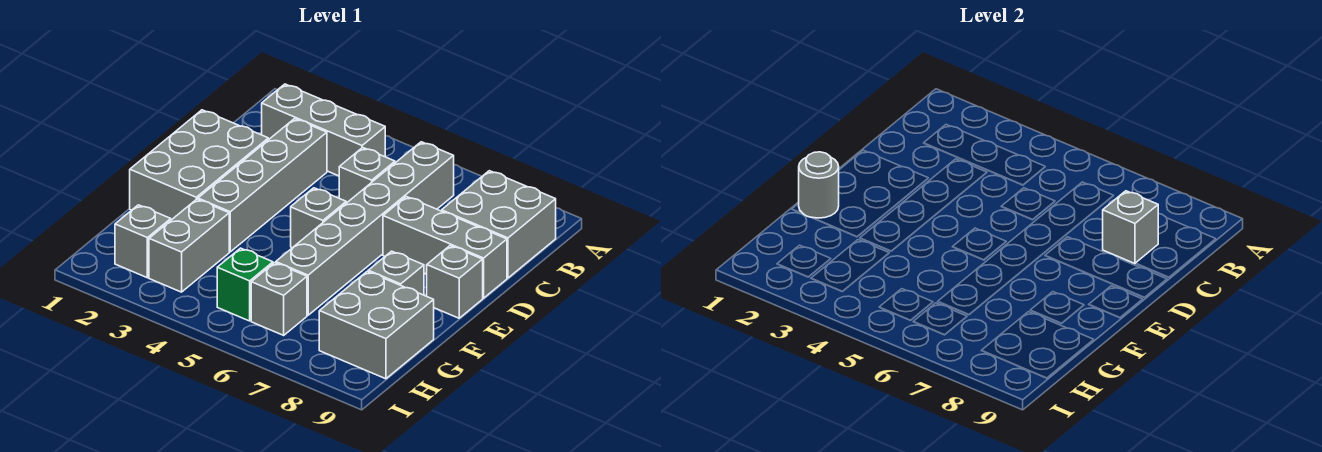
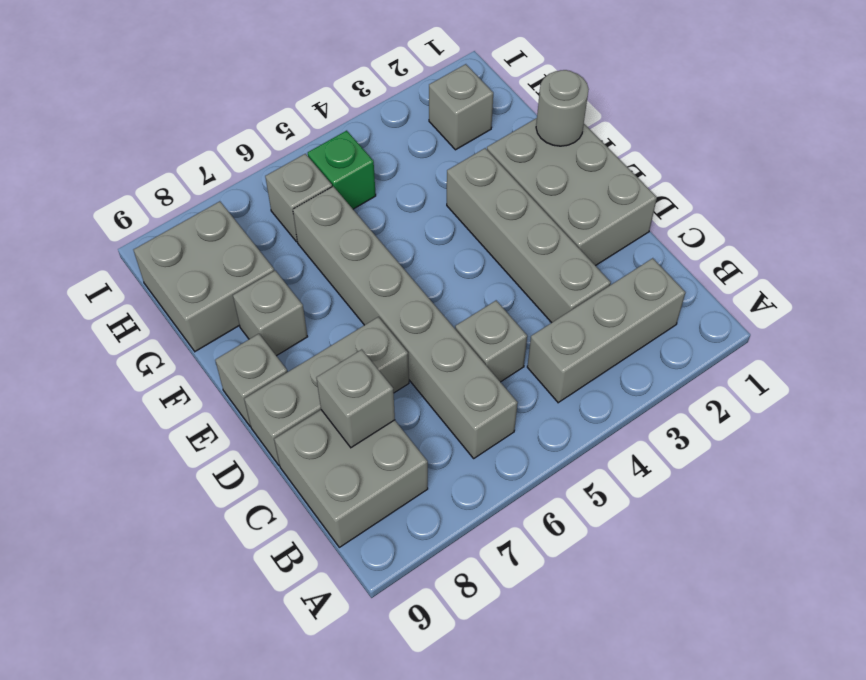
grey 1x1 brick [291,188,346,248] -> none
grey 1x2 brick [149,199,229,292] -> none

